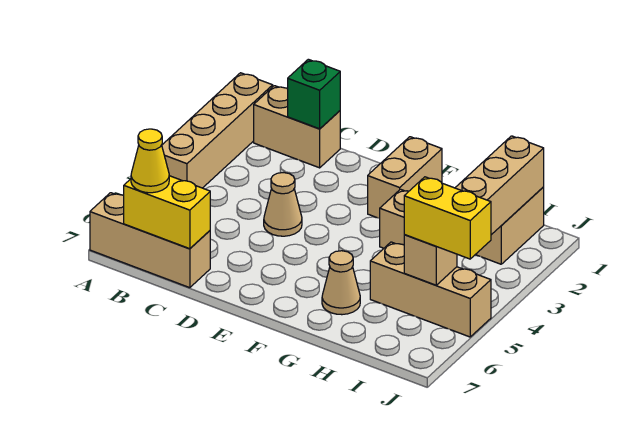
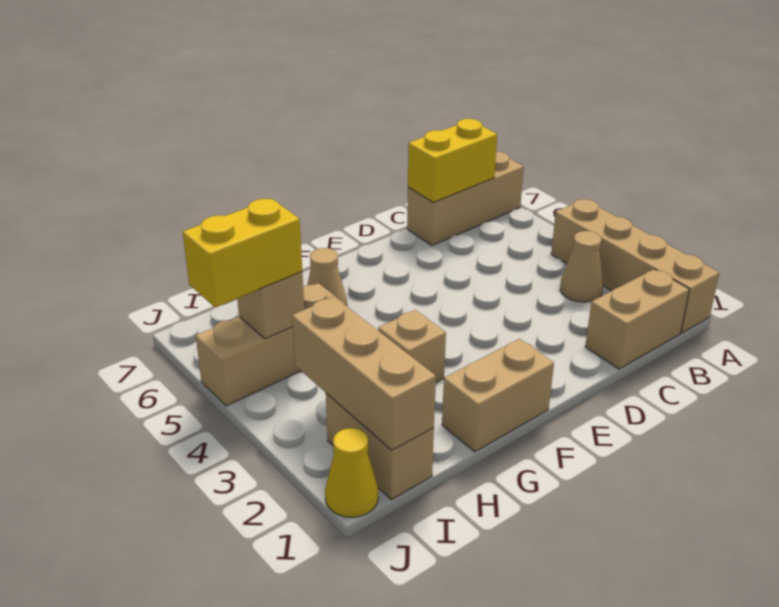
yellow 1x1 cone [131,129,169,193] -> yellow 1x1 cone moved to [325,428,378,517]
green 1x1 brick [288,59,340,129] -> none
tan 1x1 cone [264,173,302,236] -> tan 1x1 cone moved to [560,231,603,302]
tan 1x2 brick [368,137,442,219] -> tan 1x2 brick turned to [442,339,554,452]

